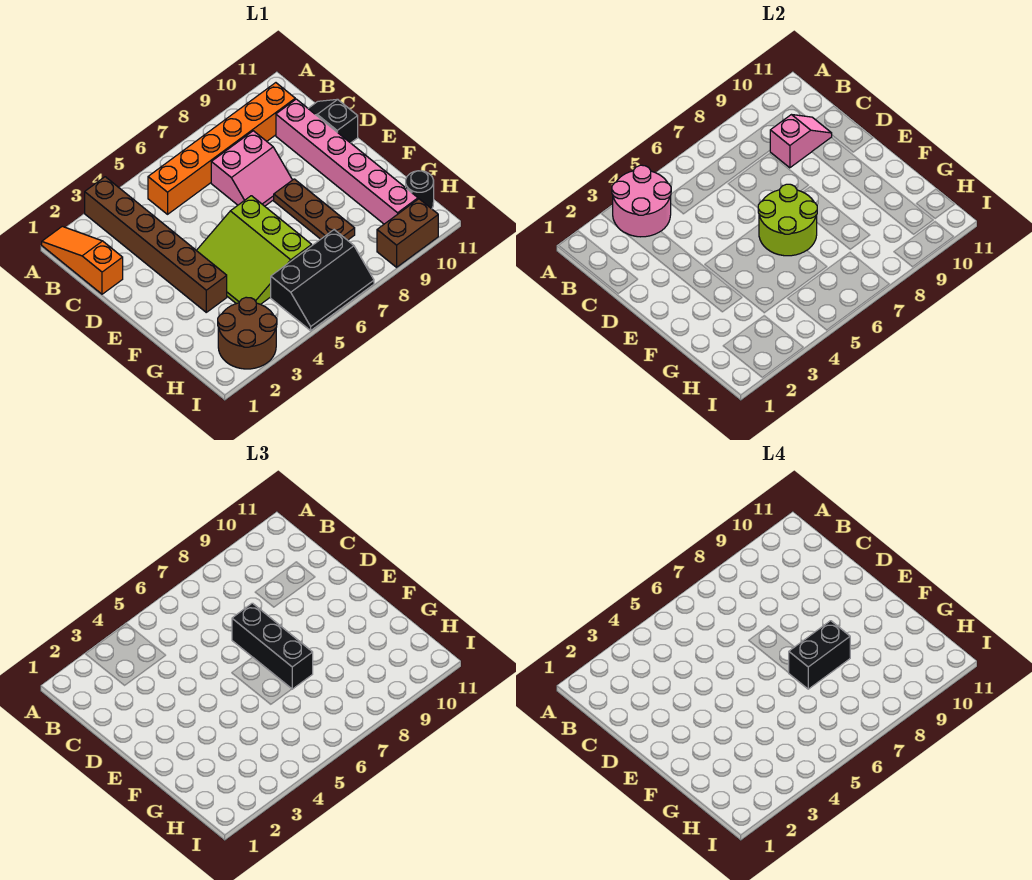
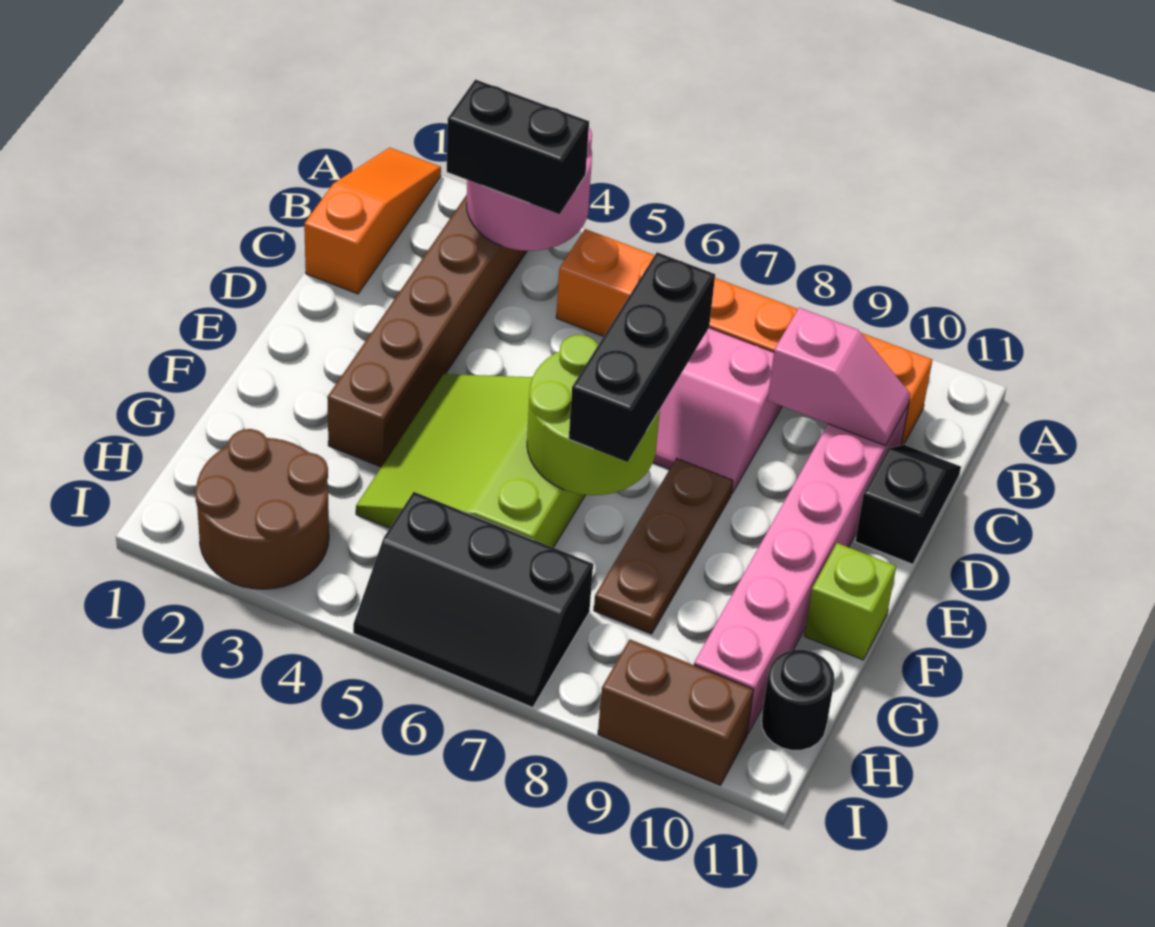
black 1x2 brick [789,621,850,689] -> black 1x2 brick moved to [447,79,589,214]
none -> lime 1x1 brick [804,543,896,660]

